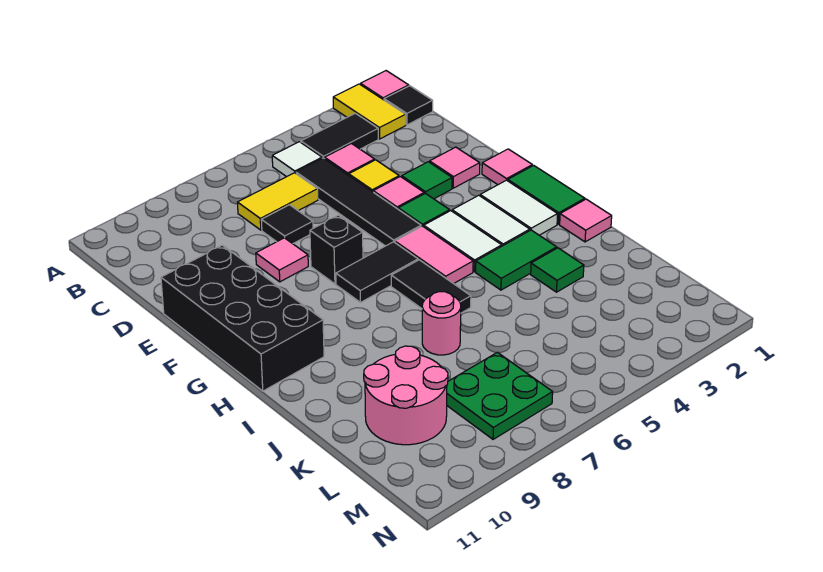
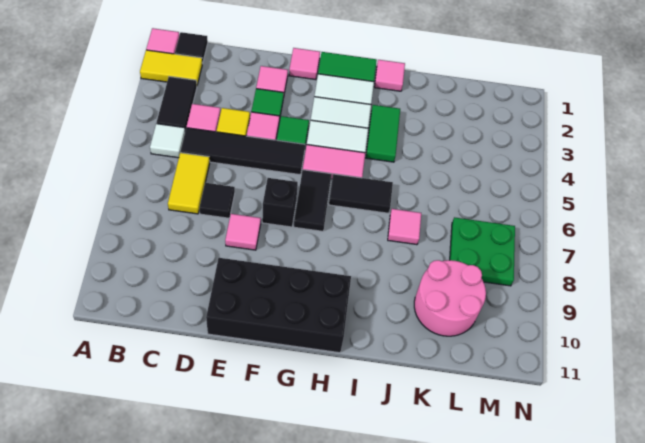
green 1x1 tile [531,248,584,292] -> none
pink 1x1 round brick [422,292,461,355] -> pink 1x1 tile [388,209,421,245]

